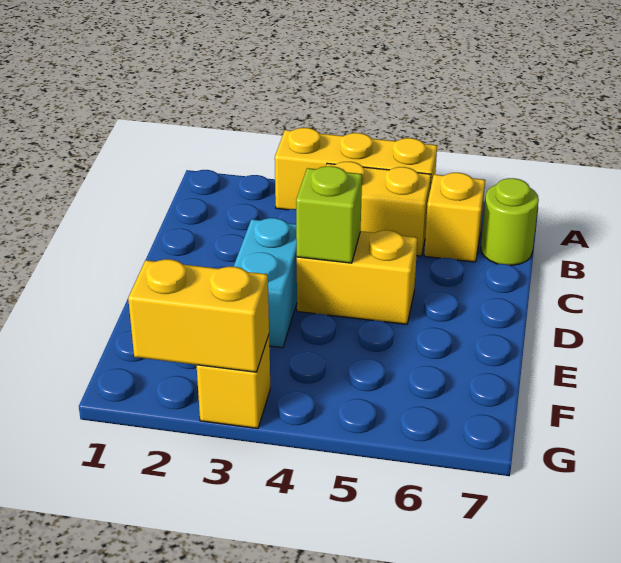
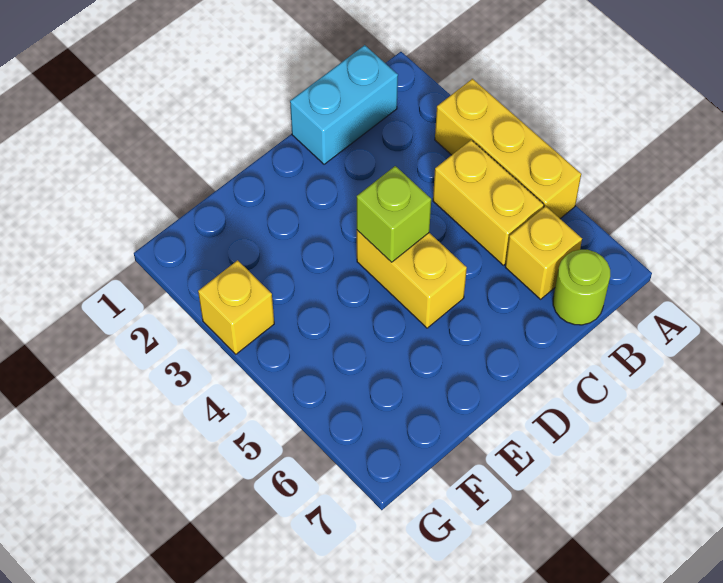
cyan 1x2 brick [234,218,297,348] -> cyan 1x2 brick moved to [290,45,398,164]
yellow 1x2 brick [128,259,269,372] -> none

